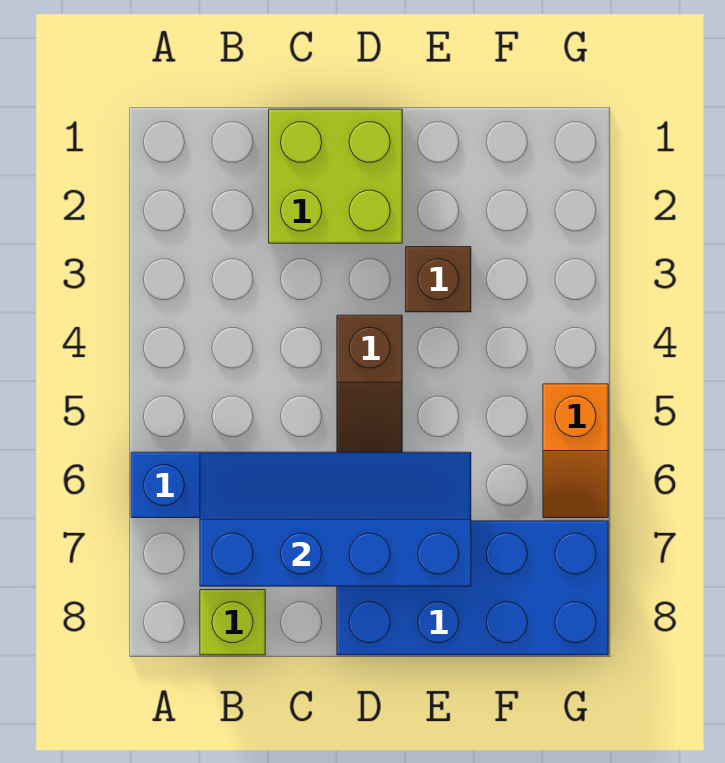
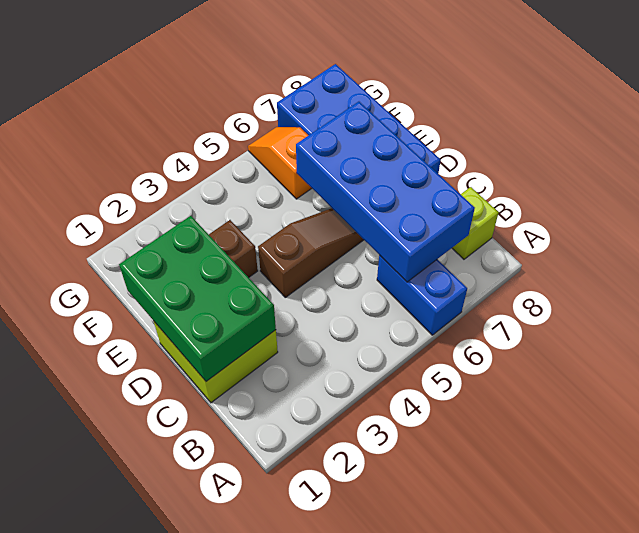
blue 2x4 slope [200,452,471,586] -> blue 2x4 brick [296,102,475,282]
none -> green 2x3 brick [119,216,276,381]
orange 1x2 slope [543,384,608,518] -> orange 1x2 slope turned to [248,127,312,199]

